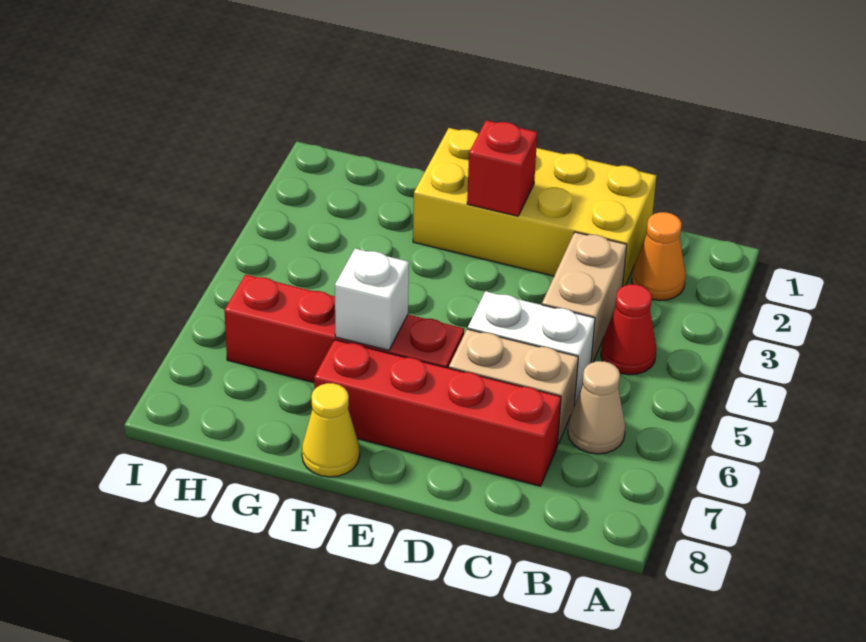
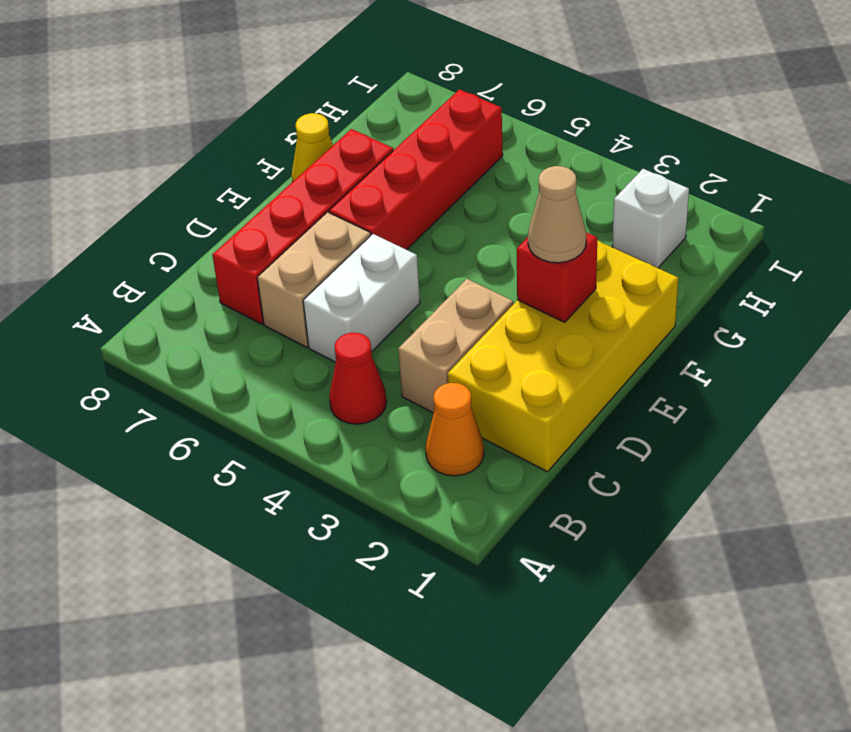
tan 1x1 cone [568,361,625,454] -> tan 1x1 cone moved to [528,166,586,263]
tan 1x2 brick [542,232,627,363] -> tan 1x2 brick turned to [398,279,513,413]
white 1x1 brick [335,249,409,350] -> white 1x1 brick moved to [612,169,689,268]

